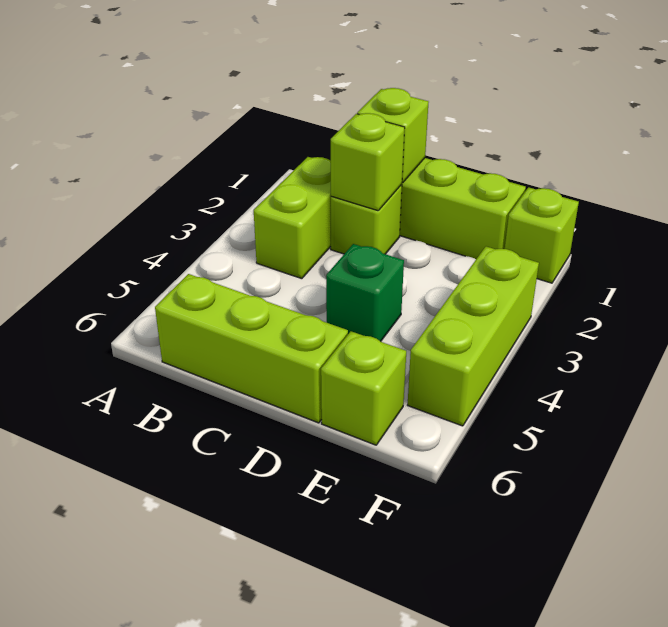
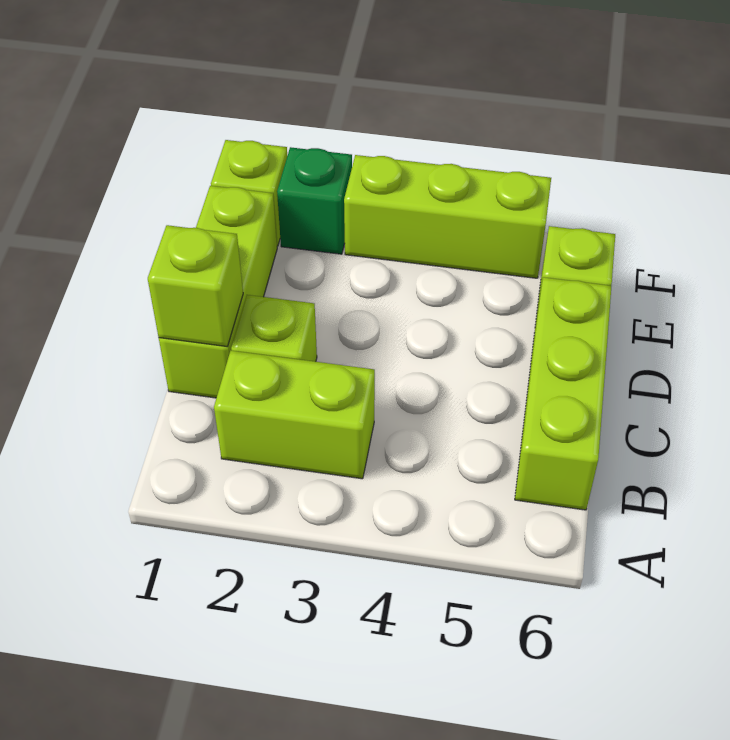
lime 1x1 brick [331,113,405,211] -> none
green 1x1 brick [326,244,404,341] -> green 1x1 brick moved to [277,147,352,254]

